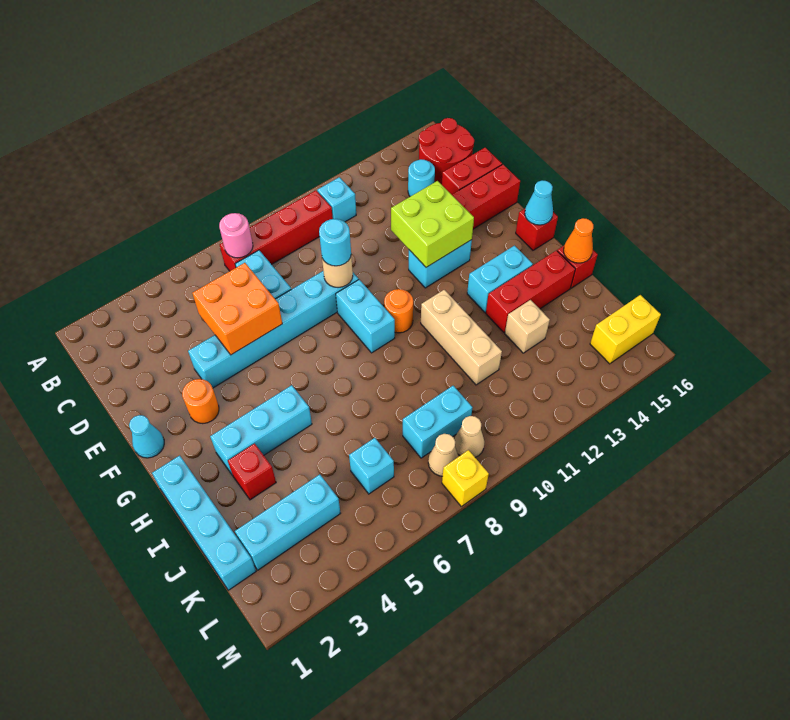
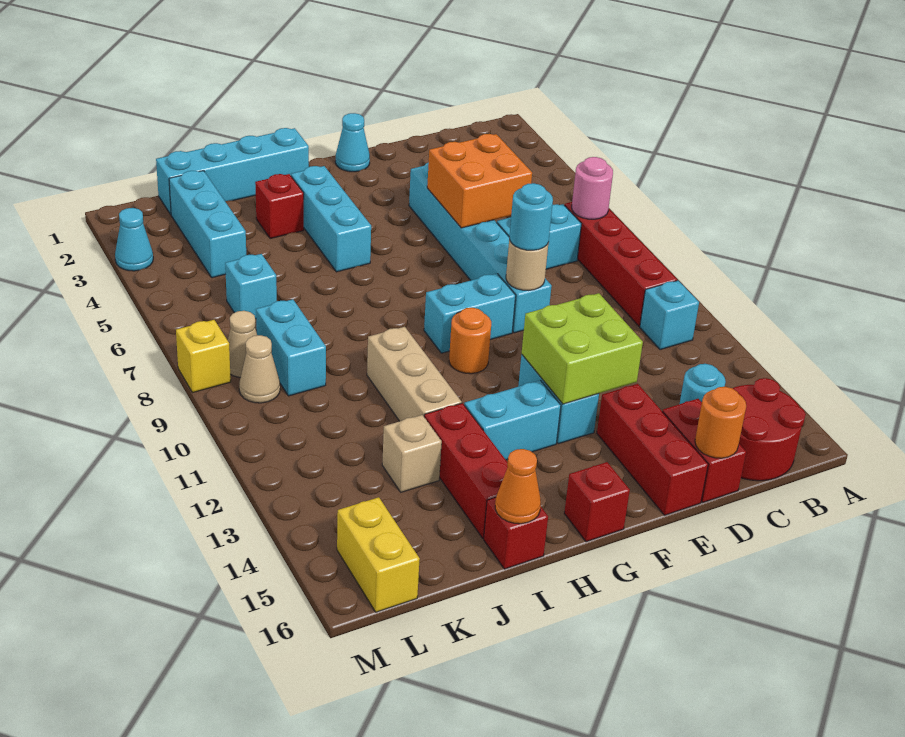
orange 1x1 round brick [182,379,219,424] -> orange 1x1 round brick moved to [695,387,746,458]
cyan 1x1 cone [525,180,553,225] -> cyan 1x1 cone moved to [115,208,153,271]
tan 1x3 brick [421,290,502,385] -> tan 1x3 brick turned to [367,327,462,421]
cyan 1x2 brick [467,246,533,312] -> cyan 1x2 brick turned to [464,380,561,460]

